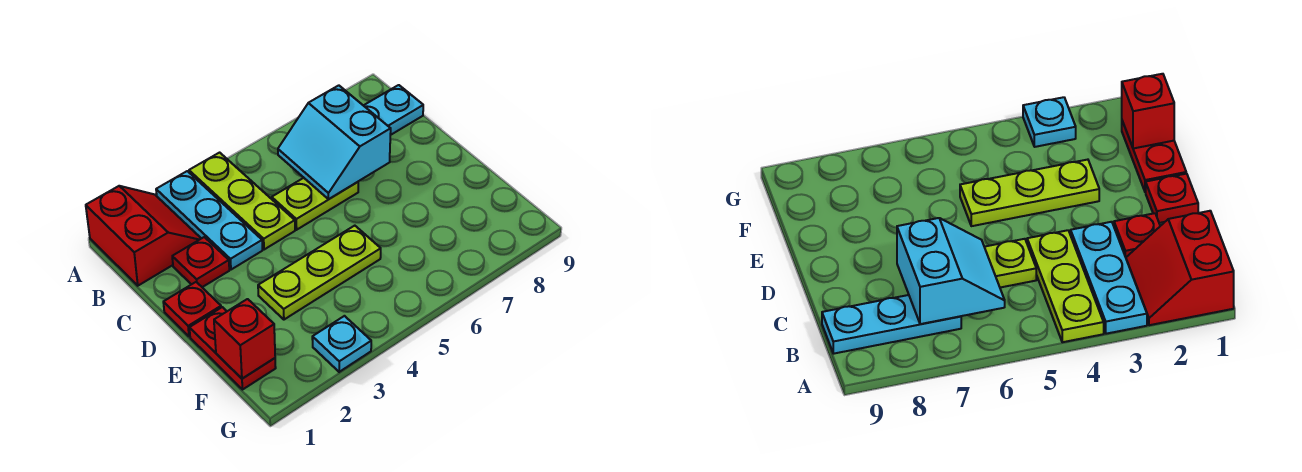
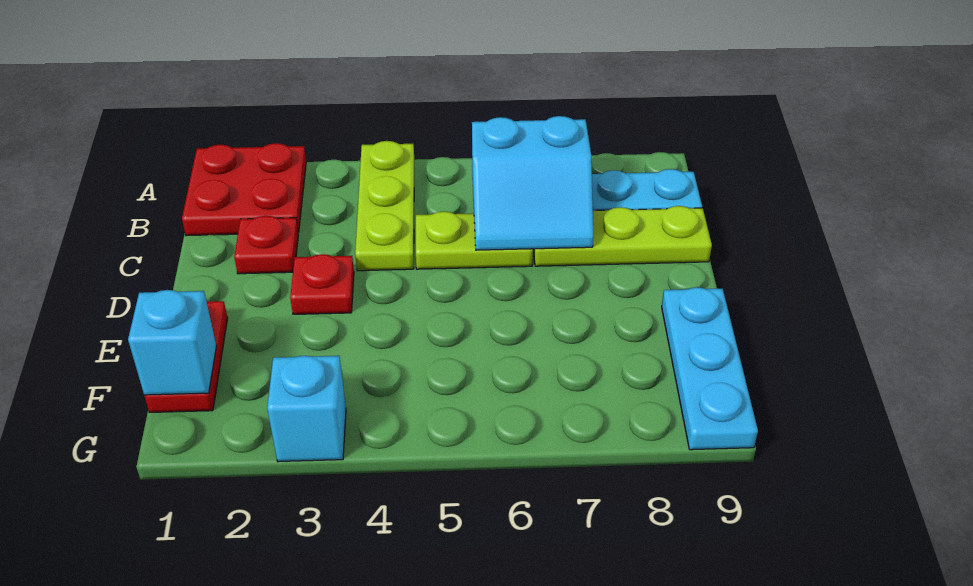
red 2x2 slope [86,186,201,286] -> red 2x2 plate [182,143,306,236]
cyan 1x3 plate [156,171,262,270] -> cyan 1x3 plate moved to [662,287,758,450]
cyan 2x2 slope [278,85,391,199] -> cyan 2x2 slope turned to [472,116,593,250]
red 1x1 plate [163,282,221,336] -> red 1x1 plate moved to [290,254,354,314]
lime 1x3 plate [258,226,381,320] -> lime 1x3 plate moved to [533,206,712,266]
red 1x1 brick [214,299,275,379] -> cyan 1x1 brick [128,290,216,395]
cyan 1x1 plate [312,316,371,372] -> cyan 1x1 brick [267,356,346,462]

